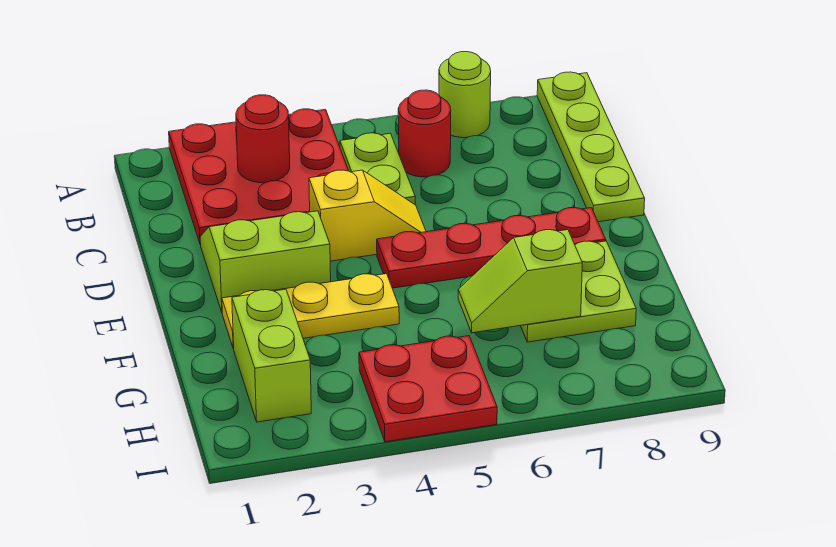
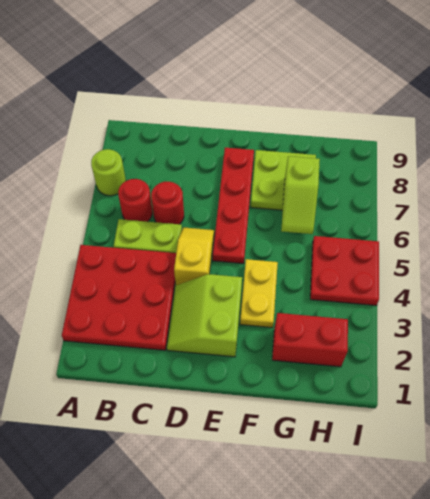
lime 1x4 plate [537,72,645,222] -> none
red 1x1 round brick [236,95,290,183] -> red 1x1 round brick moved to [151,182,184,224]
yellow 1x3 plate [222,274,399,349] -> yellow 1x2 plate [240,259,278,327]
lime 1x2 brick [232,289,311,422] -> red 1x2 brick [272,313,348,367]

